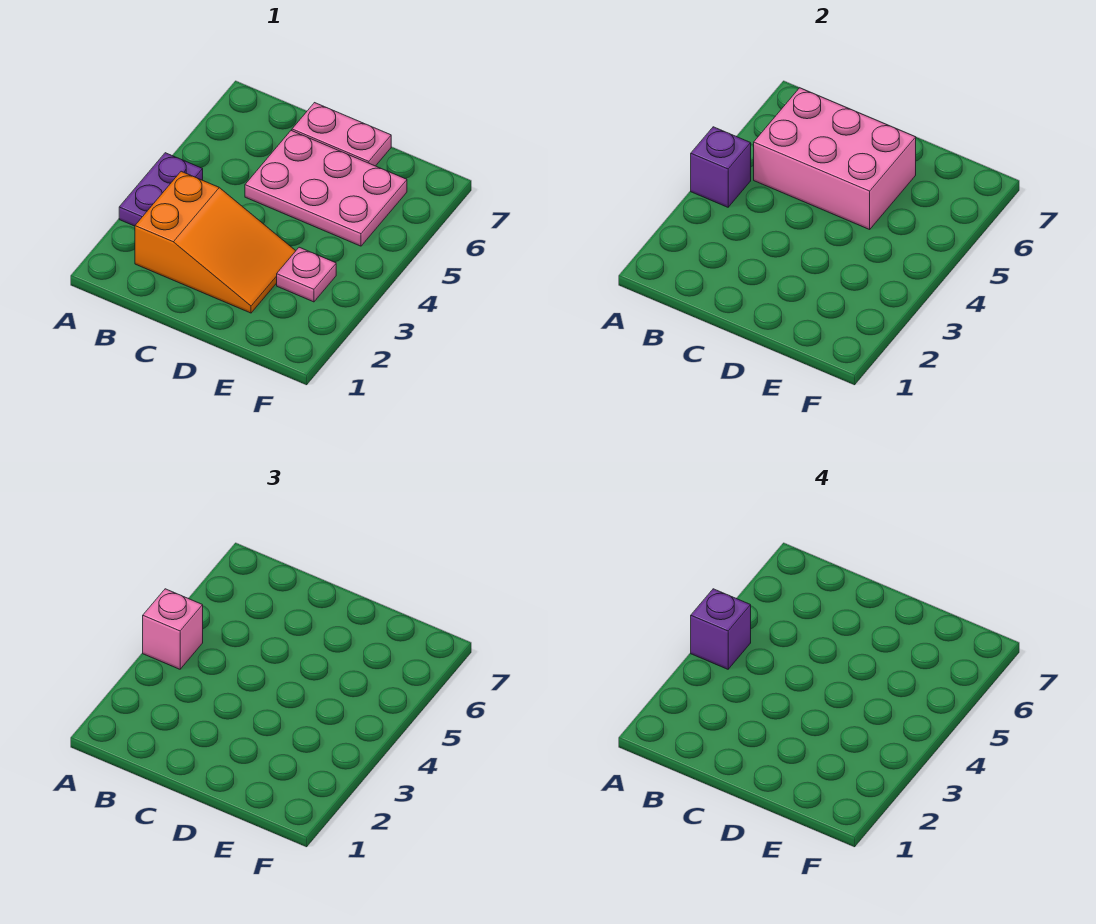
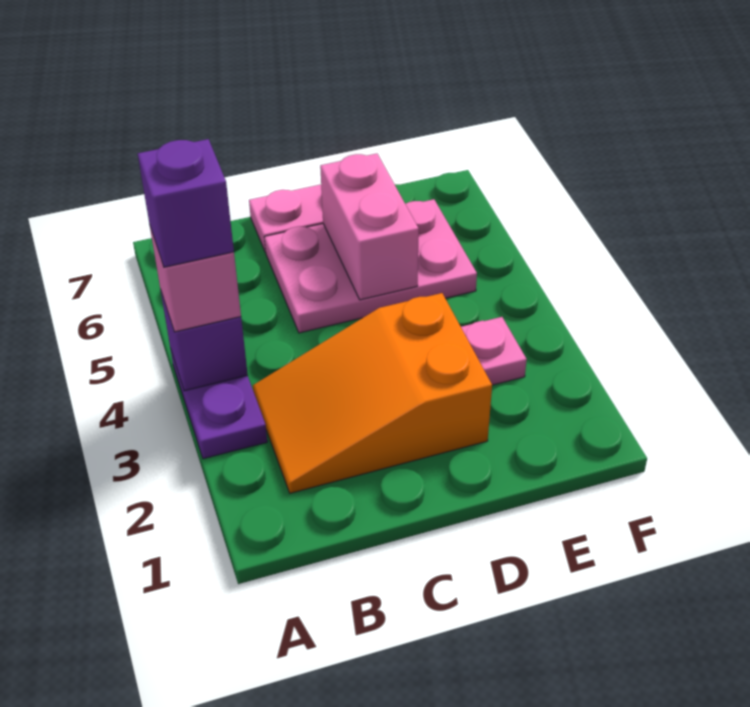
orange 2x3 slope [135,171,296,313] -> orange 2x3 slope turned to [253,293,492,493]
pink 2x3 brick [754,88,916,229] -> pink 1x2 brick [320,154,419,300]

